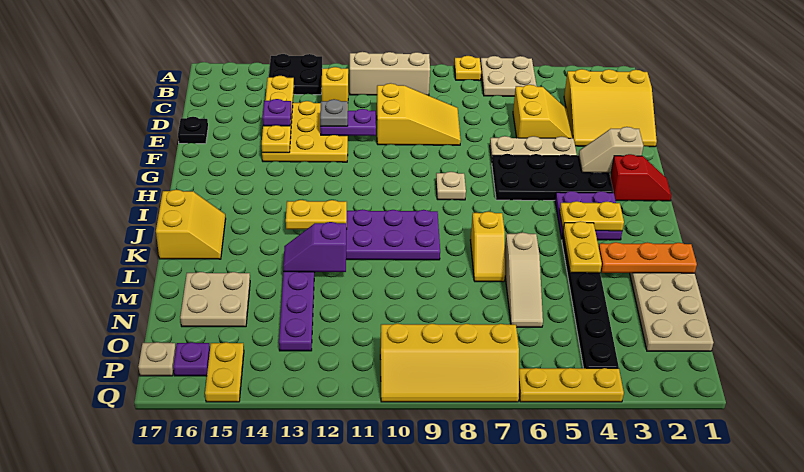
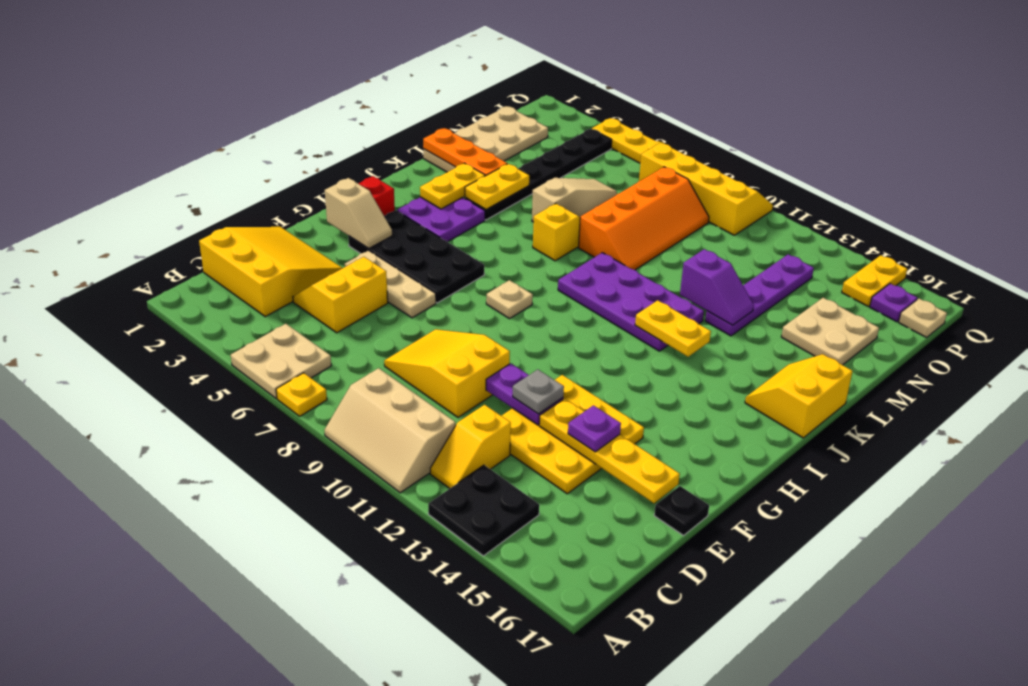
yellow 1x4 plate [262,76,294,153] -> yellow 1x4 plate turned to [539,398,680,503]
yellow 1x2 plate [560,201,624,231] -> yellow 1x2 plate turned to [420,163,485,209]
none -> orange 2x4 slope [579,167,709,270]

